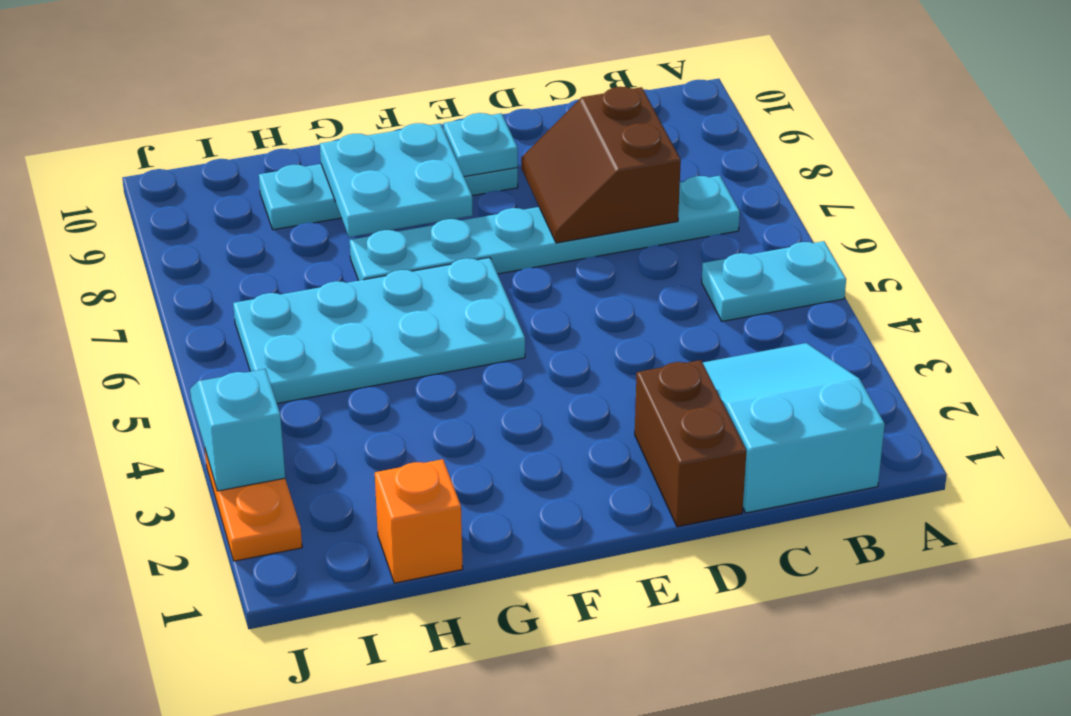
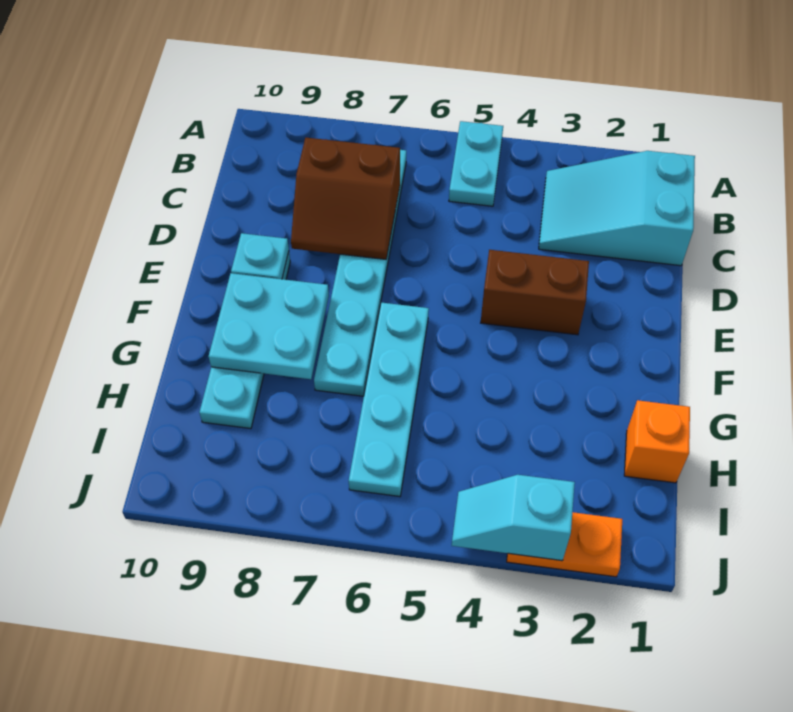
brown 1x2 brick [635,360,746,527] -> brown 1x2 brick moved to [481,250,589,335]
cyan 2x4 plate [233,258,525,404] -> cyan 1x4 plate [349,302,429,497]

